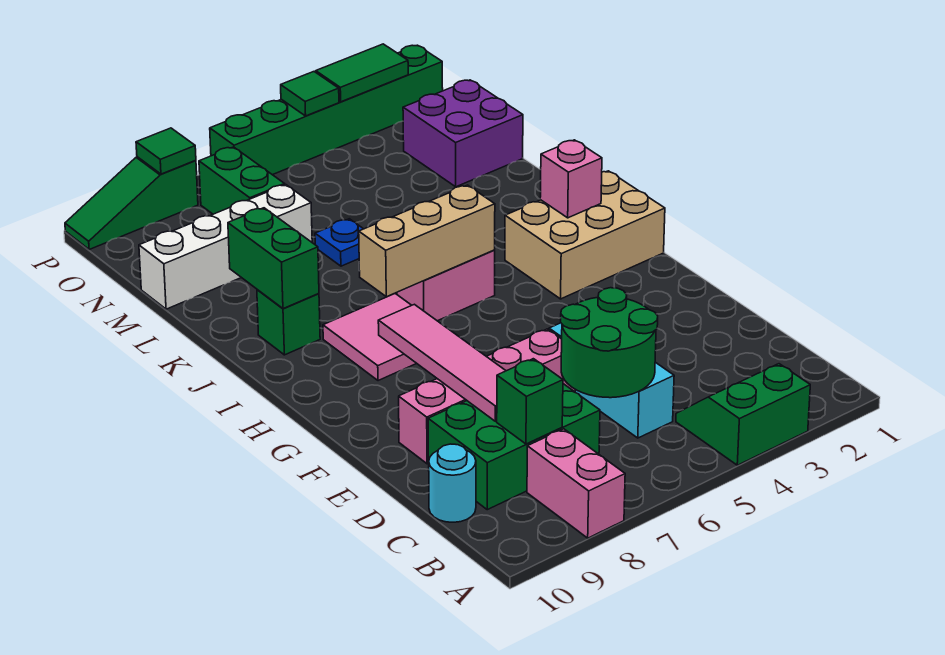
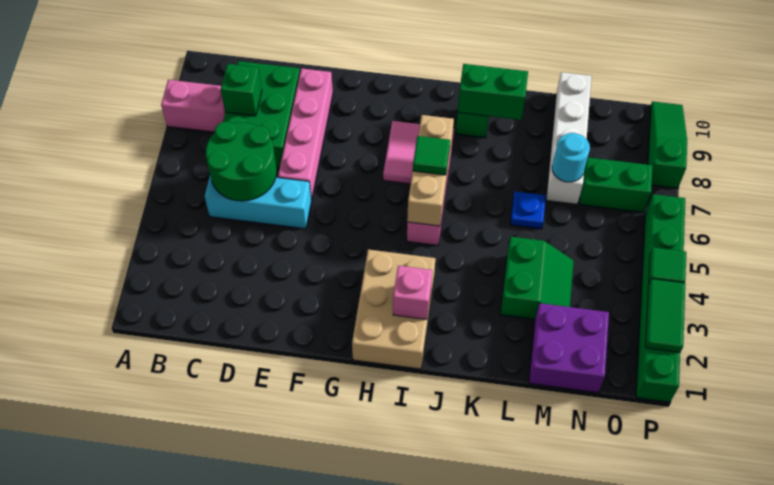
green 2x2 slope [676,364,810,465] -> green 2x2 slope moved to [500,237,574,319]
cyan 1x1 round brick [429,444,476,522] -> cyan 1x1 round brick moved to [552,133,590,182]
pink 1x4 tile [378,304,506,421] -> none
green 1x1 tile [136,128,196,174] -> green 1x1 tile moved to [413,136,450,175]

